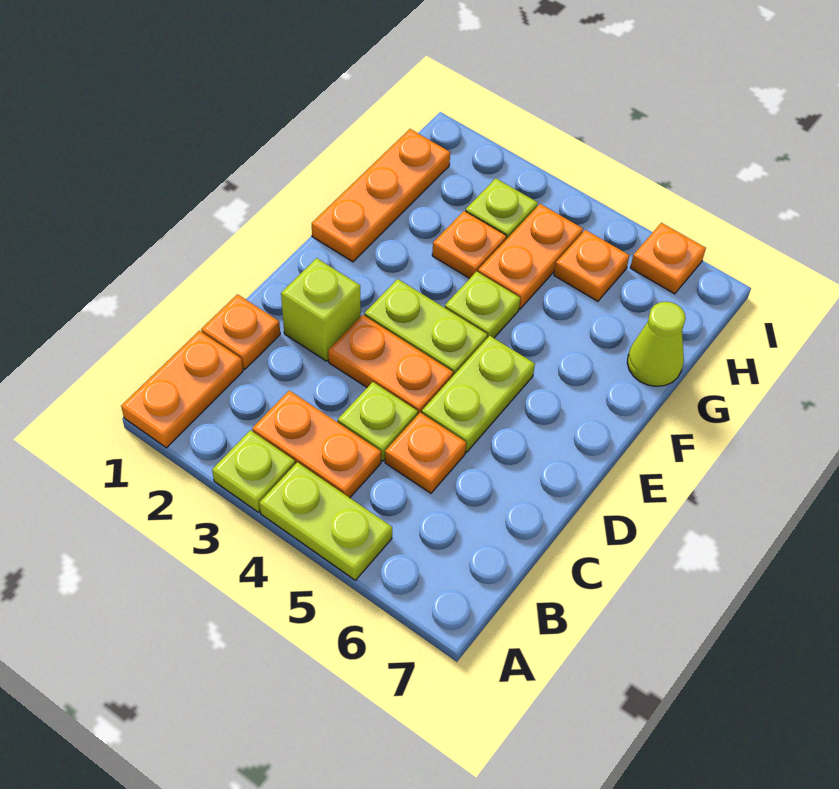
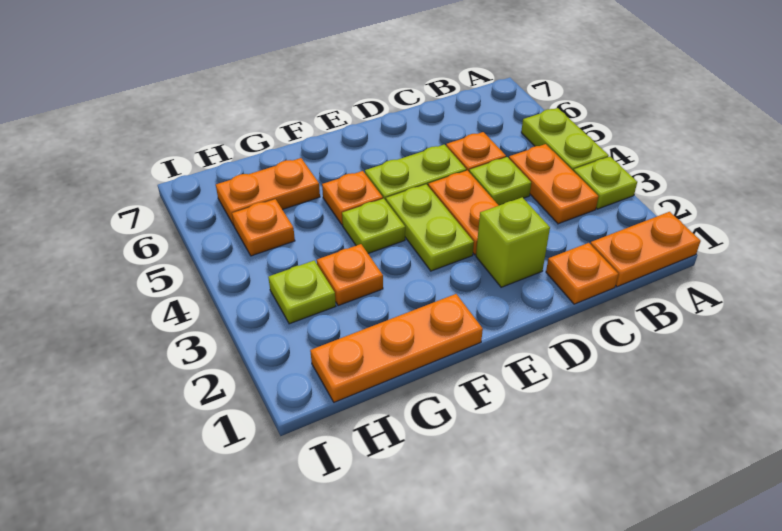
orange 1x2 plate [478,204,583,309] -> orange 1x2 plate moved to [216,158,320,225]
lime 1x1 cone [627,302,686,386] -> none
orange 1x1 plate [630,223,706,294] -> orange 1x1 plate moved to [322,171,383,225]

